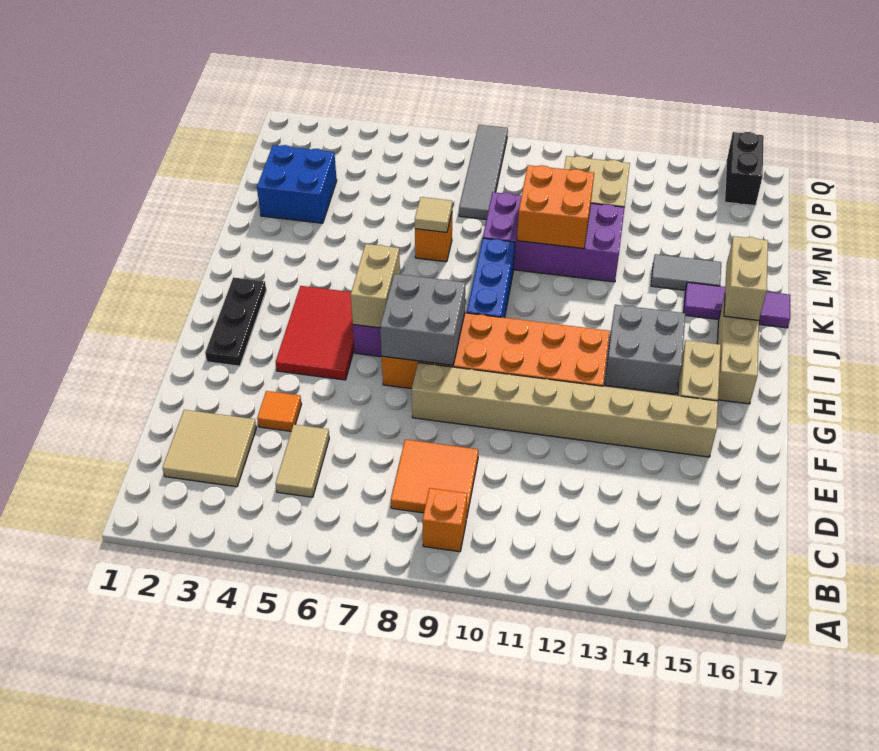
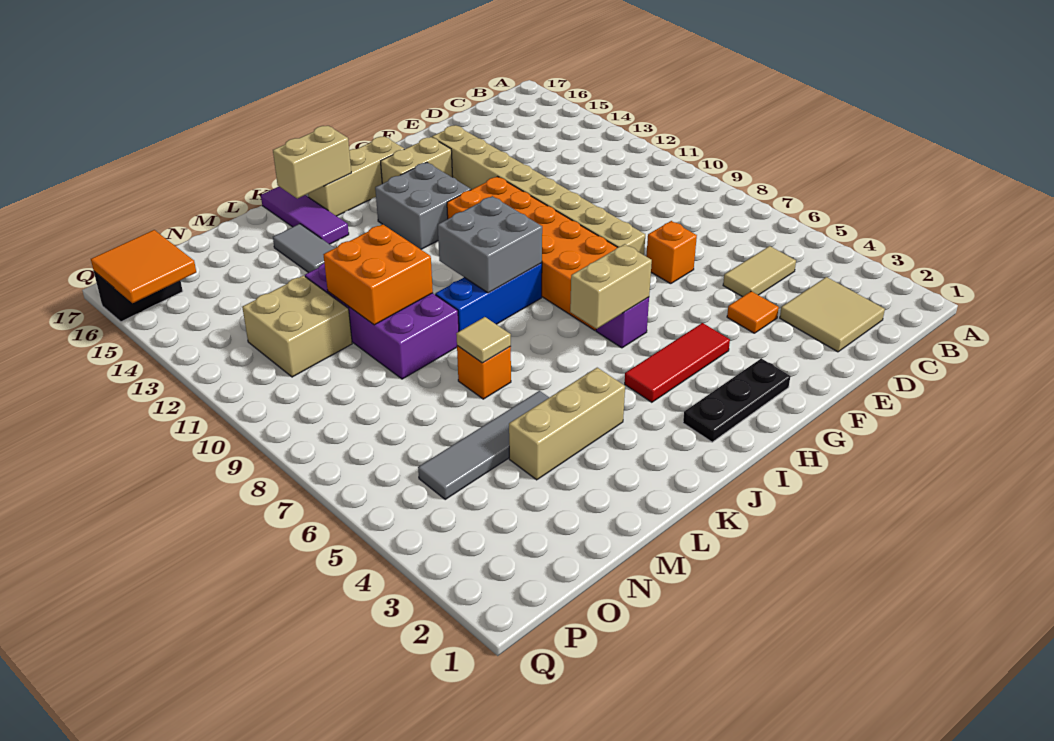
orange 1x1 brick [422,488,467,552] -> orange 1x1 brick moved to [646,221,697,284]
orange 2x2 tile [391,439,478,515] -> orange 2x2 tile moved to [91,230,196,303]
red 2x3 tile [276,286,354,380] -> red 1x3 tile [625,323,730,402]
grey 2x2 brick [380,274,465,365] -> grey 2x2 brick moved to [438,196,542,293]
none -> tan 1x3 brick [509,368,625,480]
blue 2x2 brick [257,145,337,223] -> none
grey 1x4 tile [459,125,508,220] -> grey 1x4 tile moved to [418,391,549,499]

